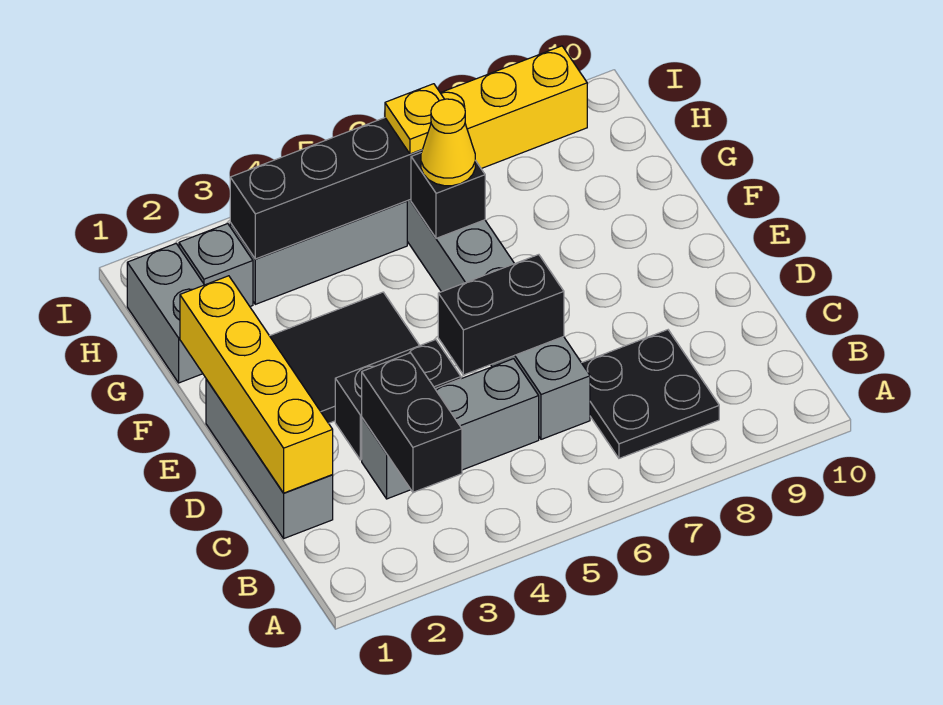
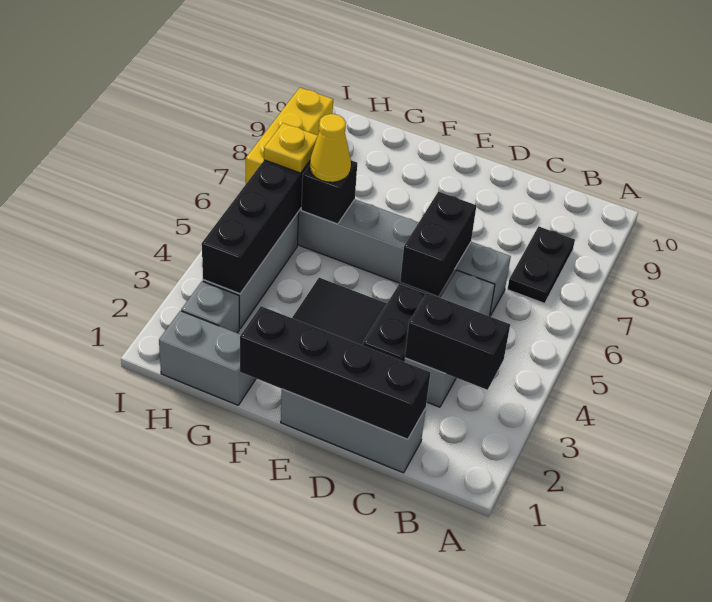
black 2x2 plate [582,330,719,458] -> black 1x2 plate [507,226,575,303]
yellow 1x4 brick [180,276,333,493] -> black 1x4 brick [240,306,431,439]

